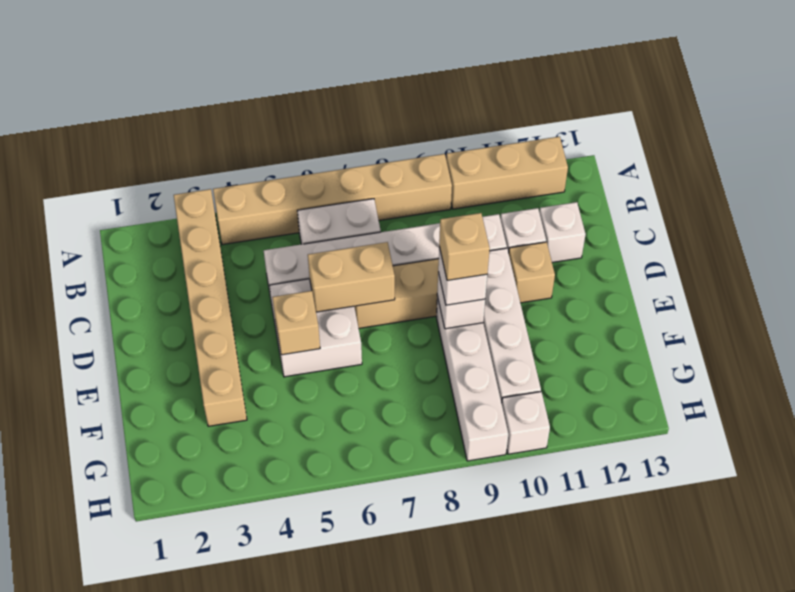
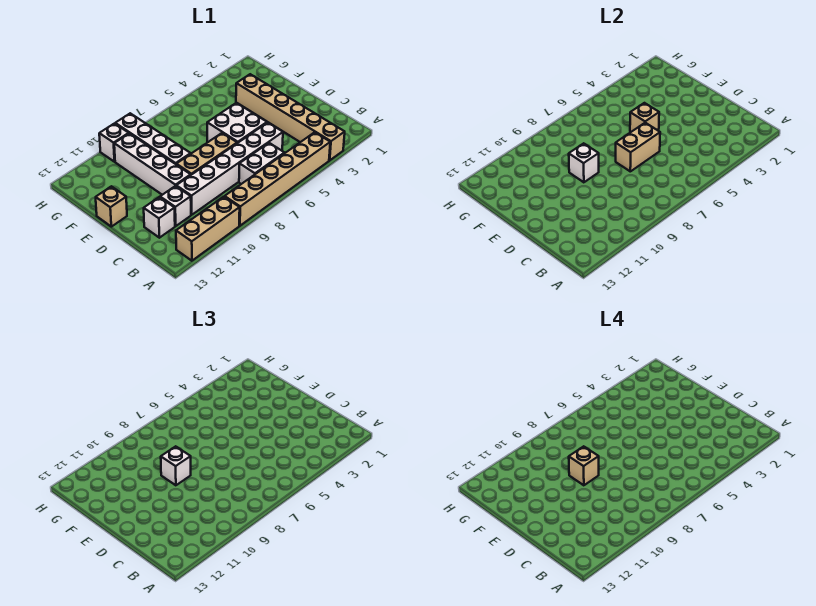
tan 1x1 brick [509,242,555,303] -> tan 1x1 brick moved to [96,186,127,227]

